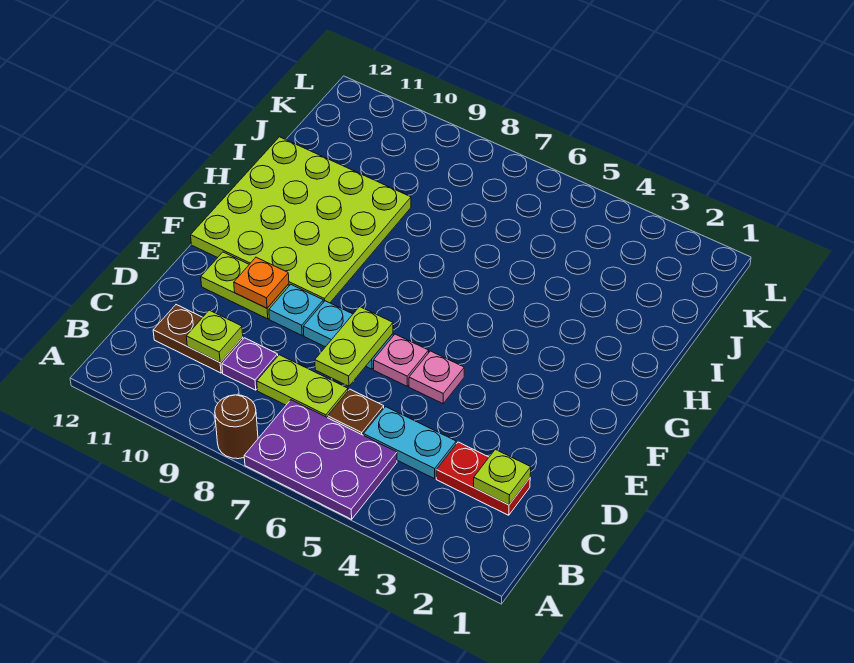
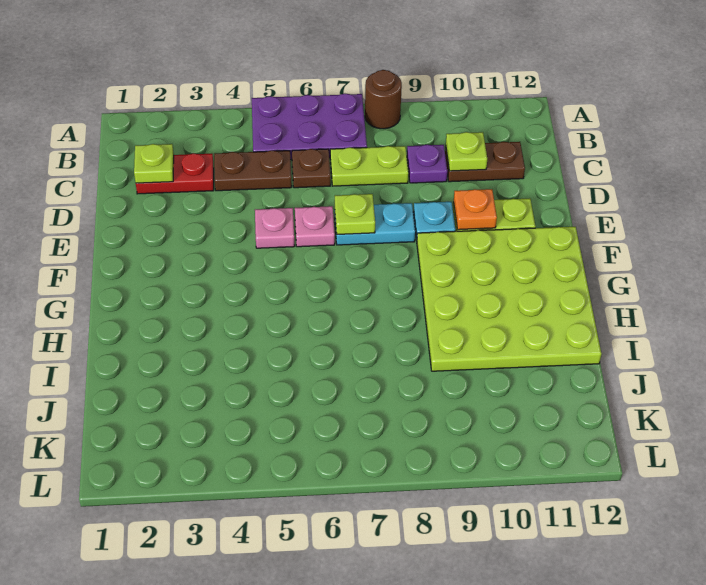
cyan 1x2 plate [364,407,456,479] -> brown 1x2 plate [214,150,292,191]
lime 1x2 plate [315,307,393,386] -> lime 1x1 plate [335,194,375,234]

